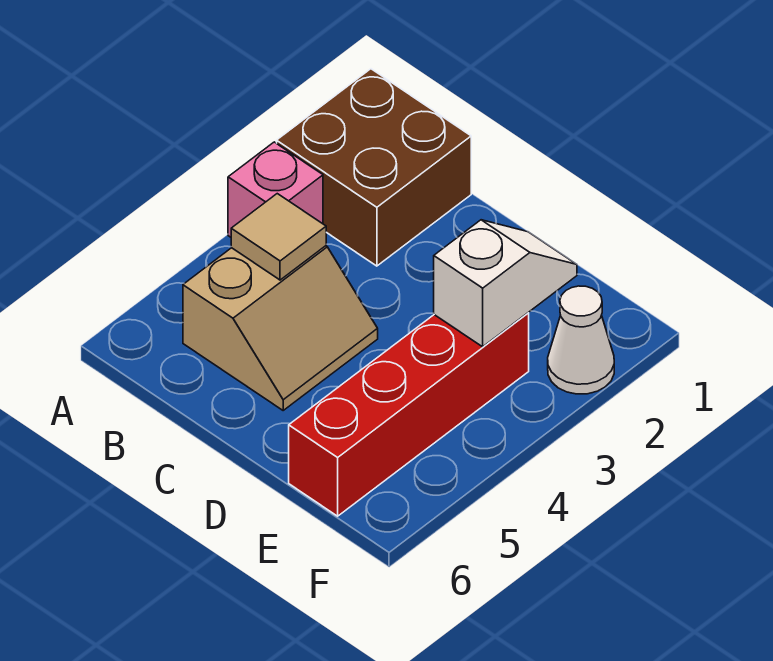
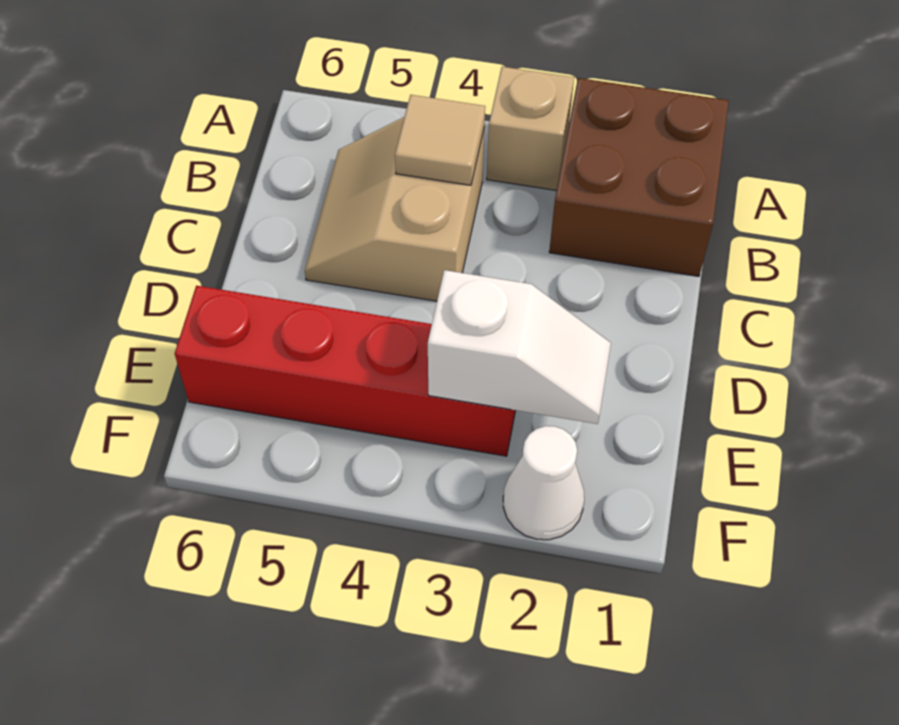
pink 1x1 brick [228,142,323,237] -> tan 1x1 brick [487,67,574,190]
tan 2x2 slope [183,246,378,410] -> tan 2x2 slope turned to [305,117,484,301]

